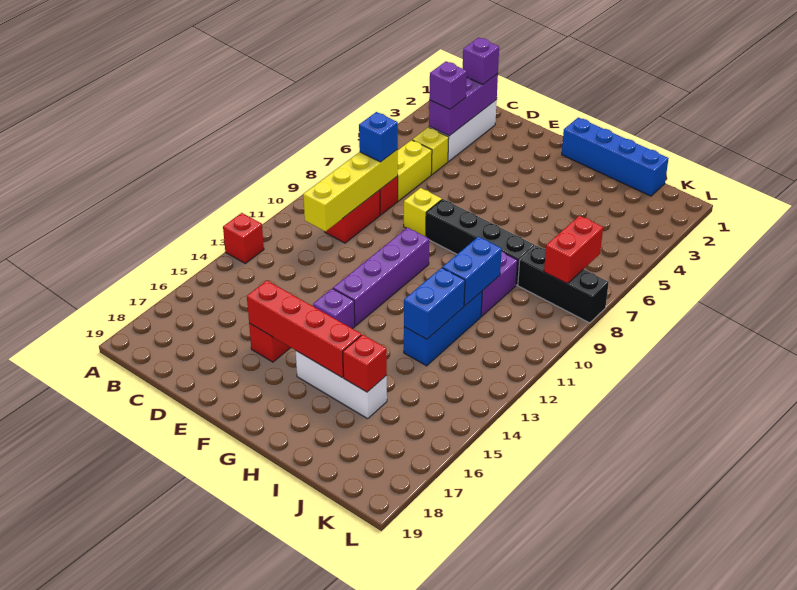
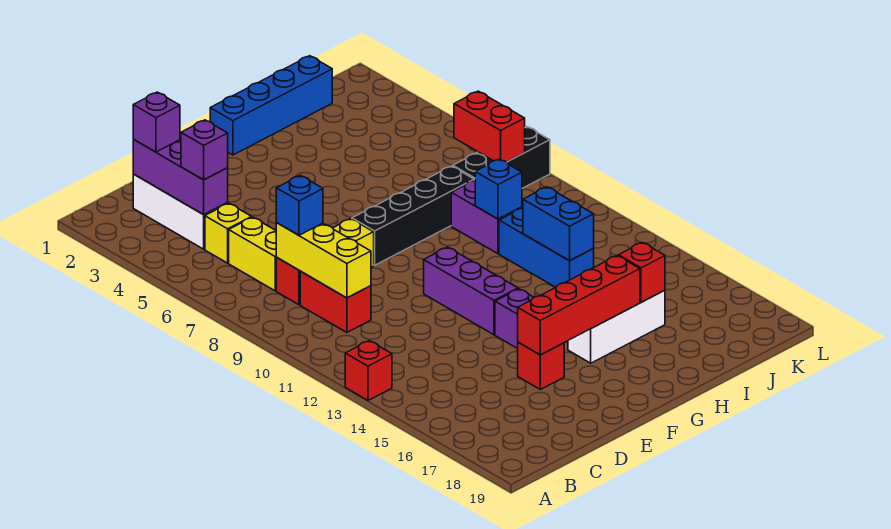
yellow 1x4 brick [303,150,398,231] -> yellow 1x3 brick [276,223,371,298]
purple 1x4 brick [333,228,429,326] -> purple 1x3 brick [424,247,518,335]
blue 1x2 brick [442,237,502,306] -> blue 1x1 brick [475,159,522,219]

